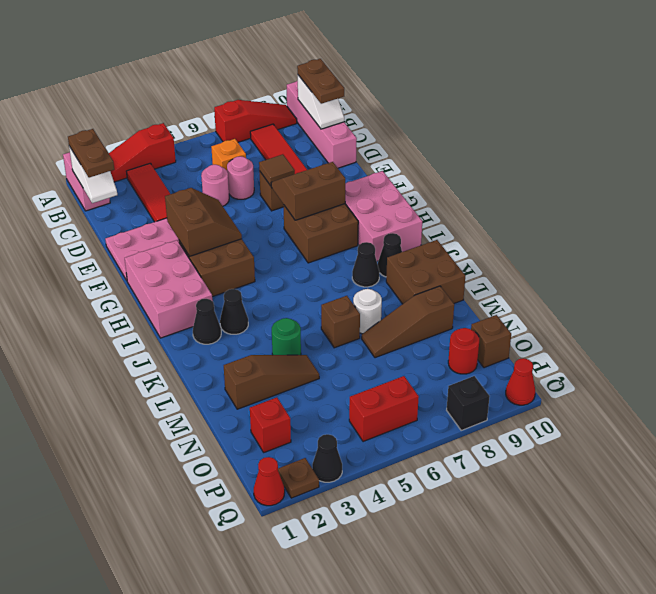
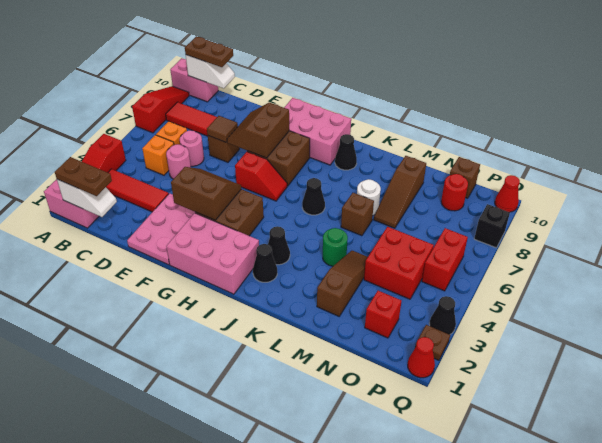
pink 1x4 brick [287,81,357,168] -> pink 1x2 brick [170,58,218,102]
none -> orange 1x1 brick [142,135,174,175]
none -> red 1x2 slope [235,152,287,201]
black 1x1 cone [352,242,380,287] -> black 1x1 cone moved to [302,178,325,215]
brown 2x2 brick [386,240,465,304] -> none
none -> red 2x2 brick [364,227,434,299]

